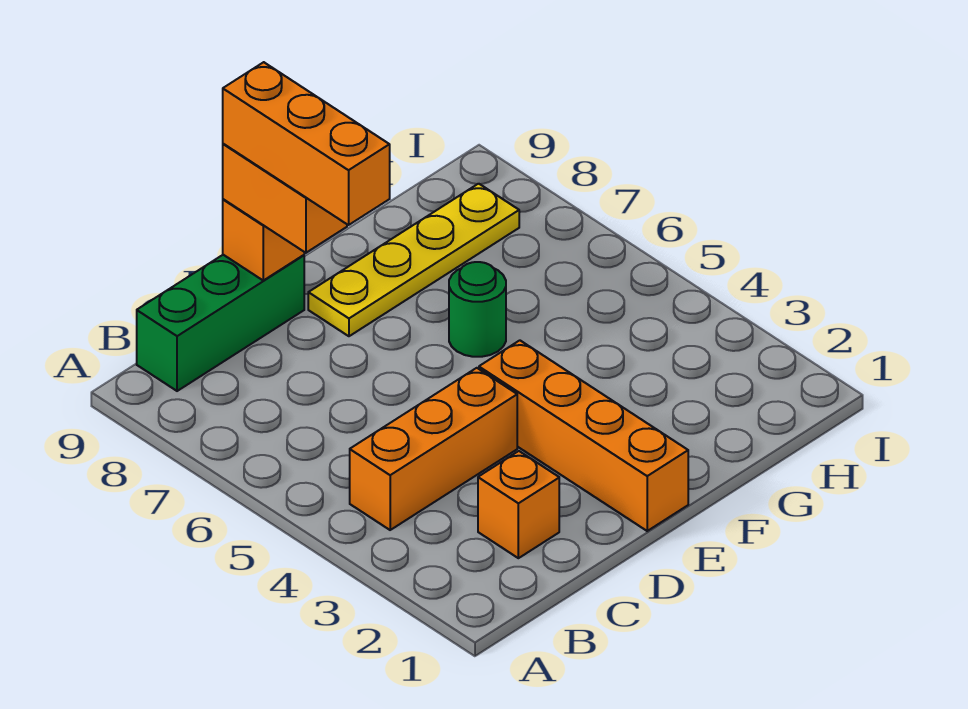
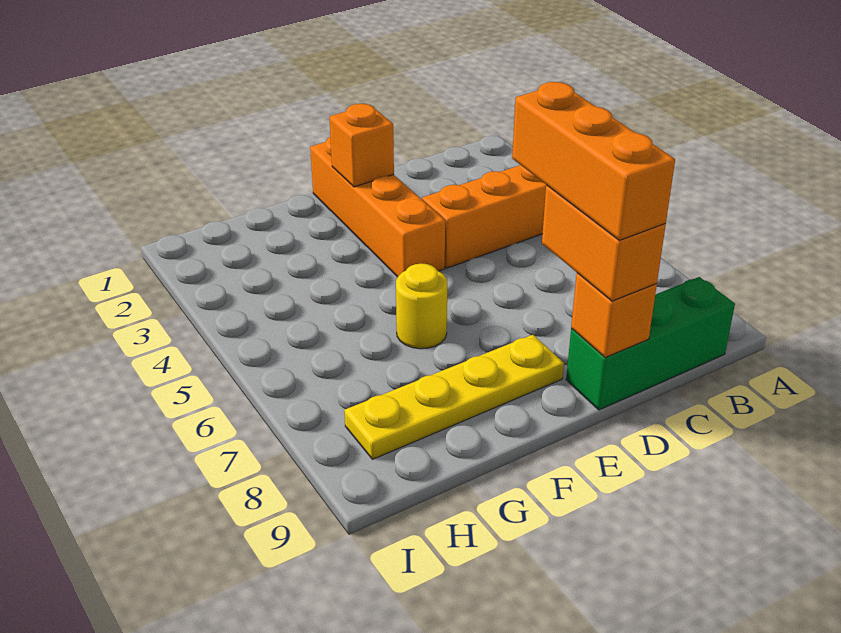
orange 1x1 brick [478,451,559,558] -> orange 1x1 brick moved to [330,104,394,187]
green 1x1 round brick [449,262,506,357] -> yellow 1x1 round brick [396,263,447,349]

